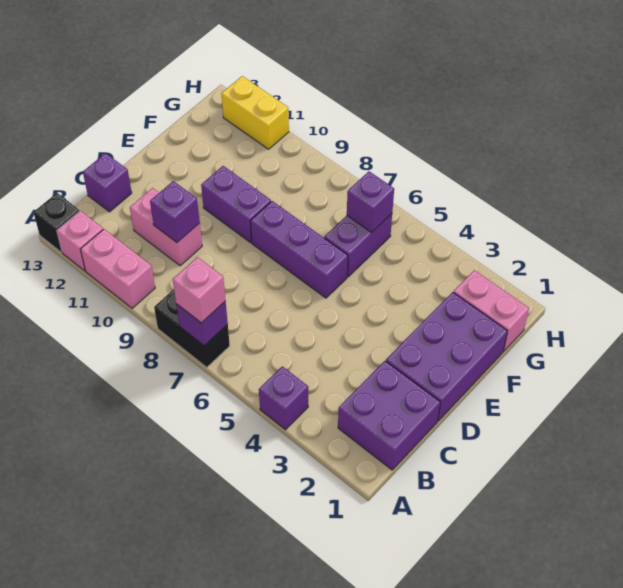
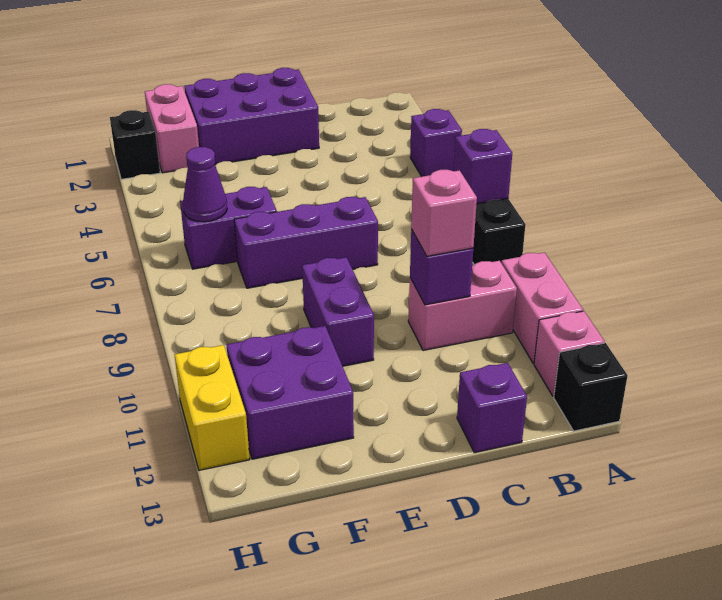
pink 1x1 brick [173,257,226,323] -> pink 1x1 brick moved to [411,170,477,256]
purple 2x2 brick [338,361,440,470] -> purple 2x2 brick moved to [227,326,354,459]
pink 1x2 brick [130,188,202,266] -> pink 1x2 brick turned to [408,261,517,351]
purple 1x3 brick [250,201,348,298] -> purple 1x3 brick turned to [234,197,378,288]
purple 1x1 brick [347,171,394,233] -> purple 1x1 cone [183,147,227,222]
none -> black 1x1 brick [110,110,160,179]

